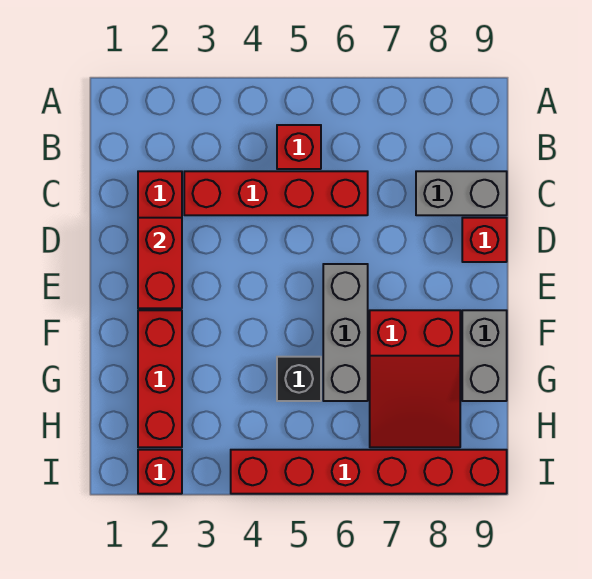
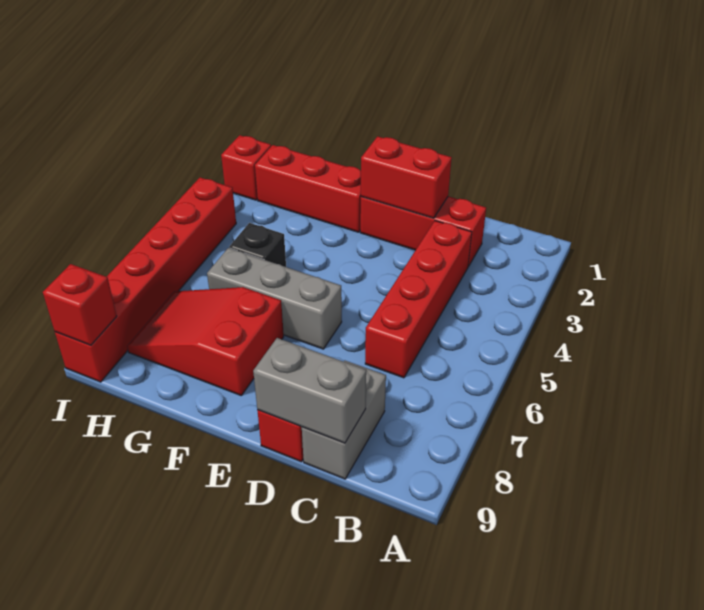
red 1x1 brick [277,125,321,169] -> red 1x1 brick moved to [43,264,117,345]
grey 1x2 brick [462,310,507,401] -> grey 1x2 brick moved to [253,338,366,443]

